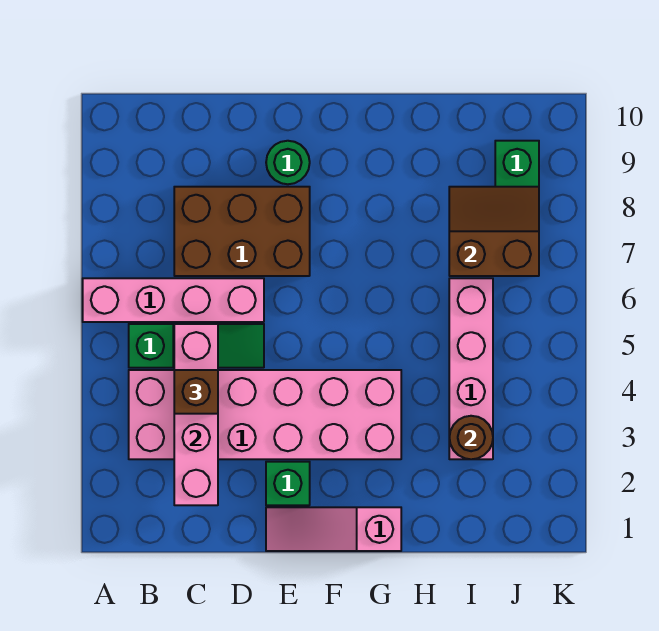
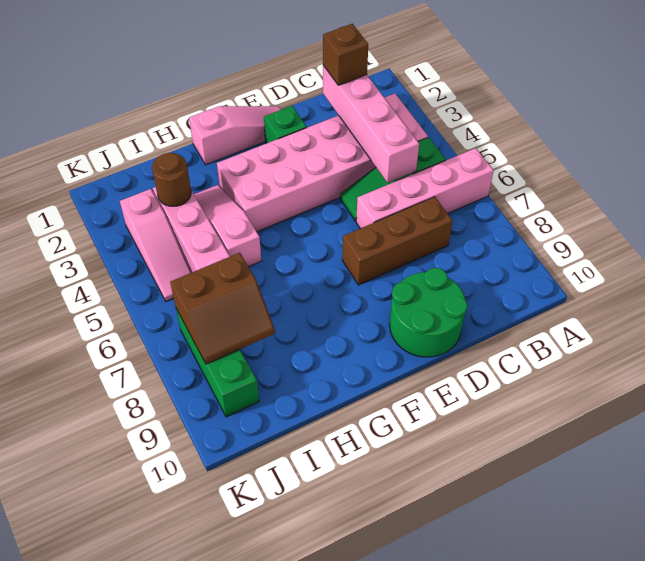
brown 1x1 brick [174,370,218,414] -> brown 1x1 brick moved to [323,24,368,85]
brown 2x3 brick [174,187,310,276] -> brown 1x3 brick [342,197,453,285]
green 1x1 round brick [266,141,310,184] -> green 2x2 round brick [390,268,468,357]
none -> pink 1x3 slope [194,185,262,267]
none -> pink 1x3 slope [120,189,191,301]

